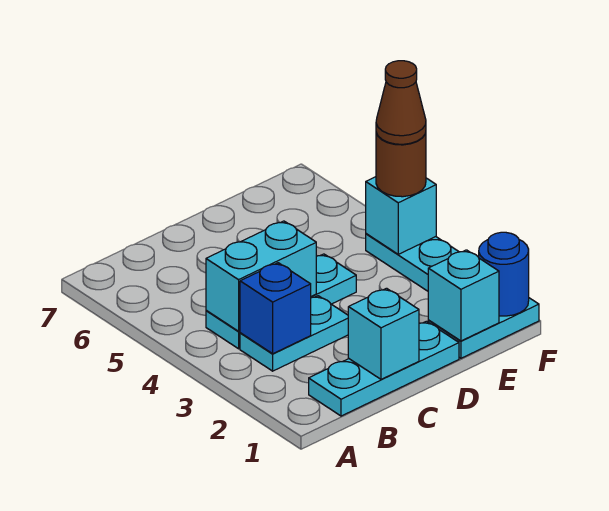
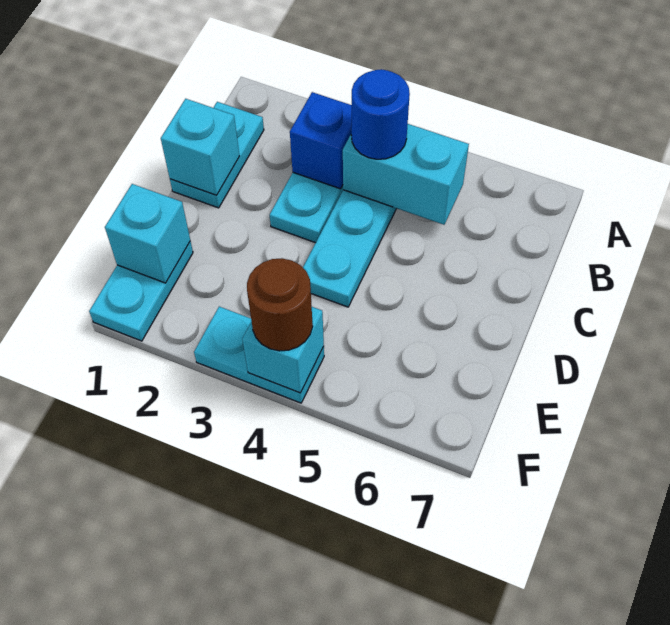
cyan 1x3 plate [309,321,459,416] -> cyan 1x2 plate [170,102,264,208]
cyan 1x2 brick [206,221,316,331] -> cyan 1x2 brick turned to [343,124,469,225]
blue 1x1 round brick [479,232,529,316] -> blue 1x1 round brick moved to [351,69,410,159]
brown 1x1 cone [376,61,426,144] -> none

